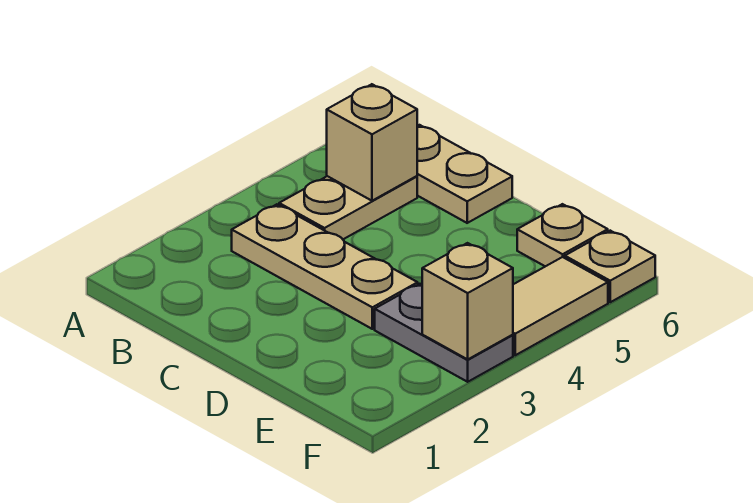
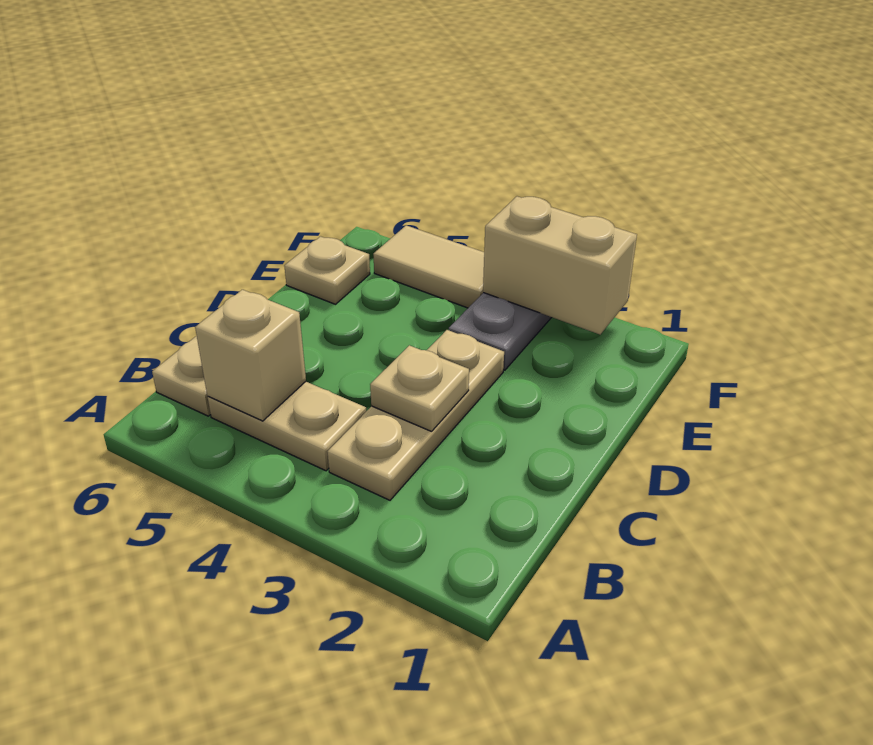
tan 1x1 brick [422,243,513,359] -> tan 1x2 brick [483,196,637,335]
tan 1x1 plate [565,231,655,302] -> tan 1x1 plate moved to [370,345,469,431]

